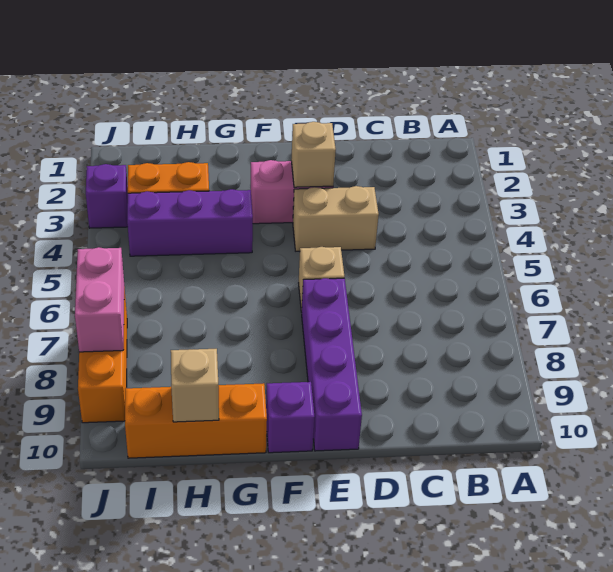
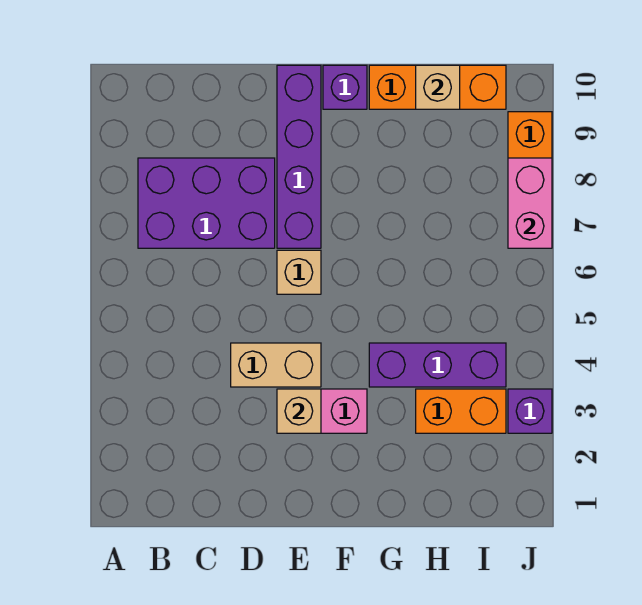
none -> purple 2x3 brick [138,158,275,248]

